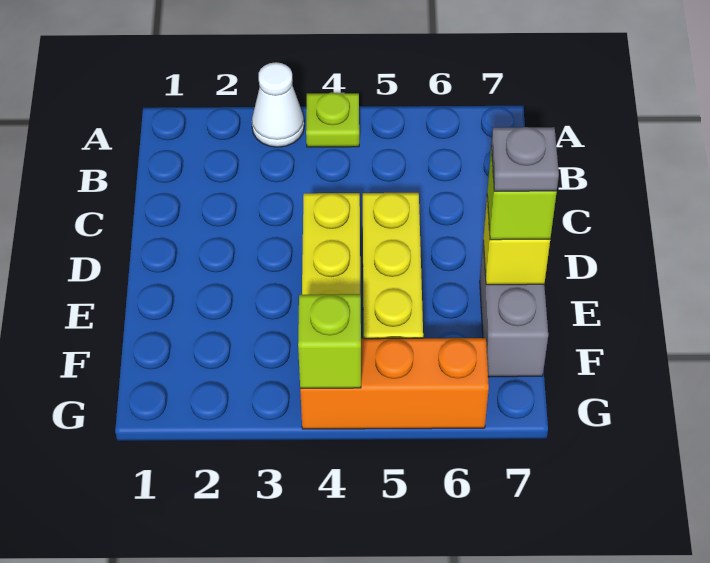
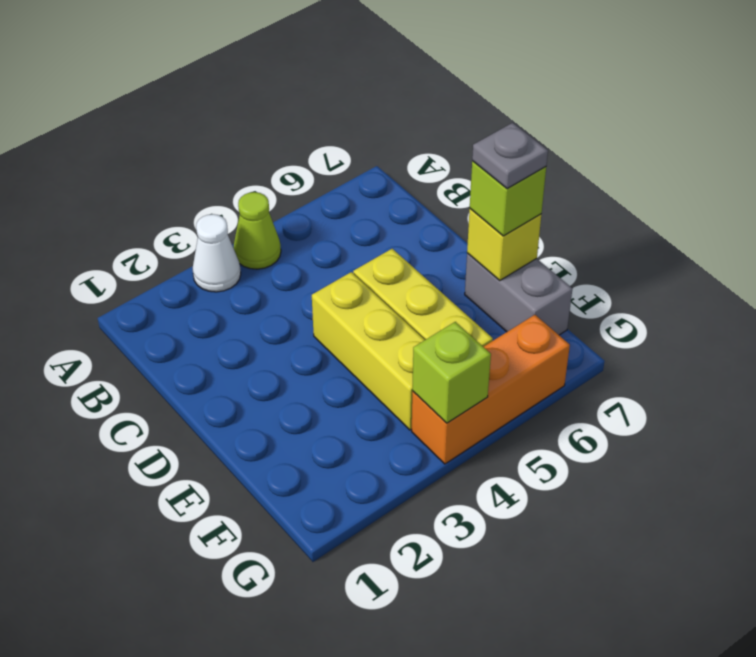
lime 1x1 plate [306,93,359,147] -> lime 1x1 cone [233,192,281,269]

